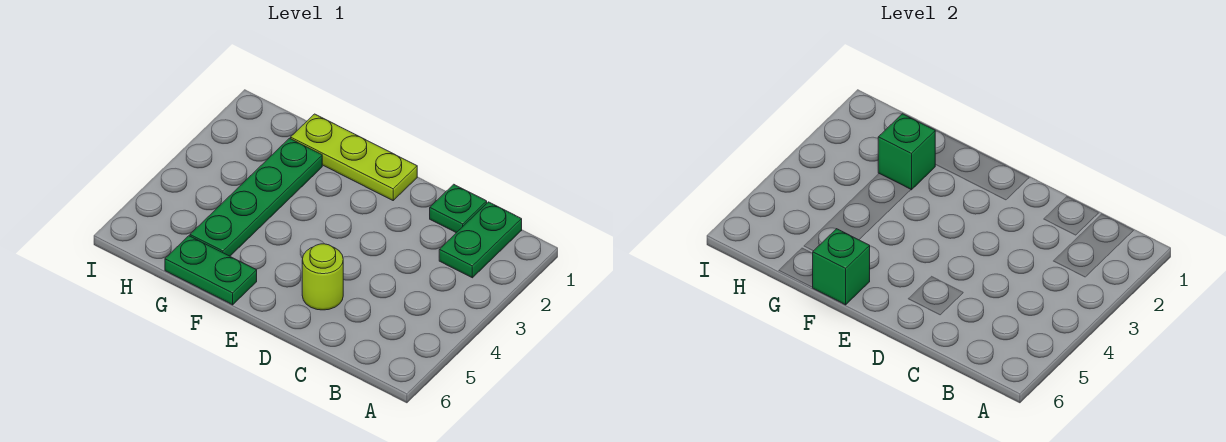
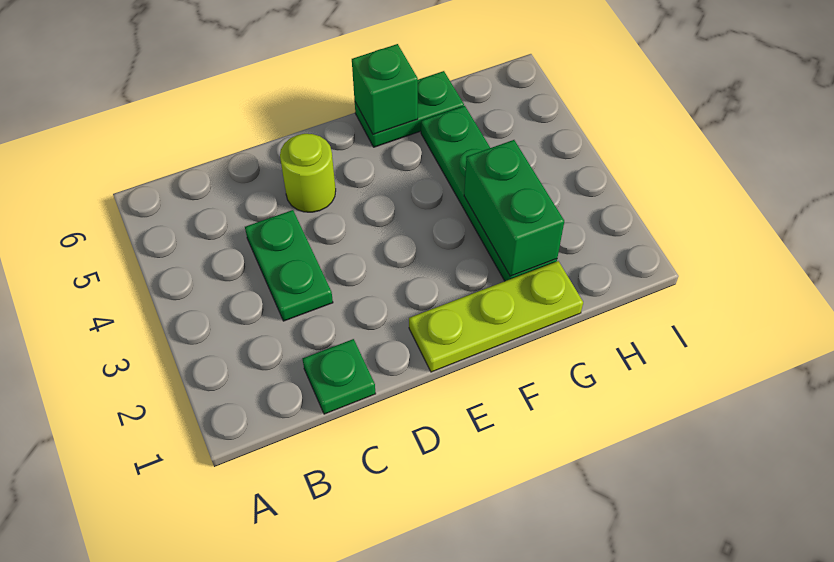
green 1x2 plate [439,202,522,278] -> green 1x2 plate moved to [245,210,333,321]
green 1x1 brick [878,114,936,190] -> green 1x2 brick [464,140,564,276]

